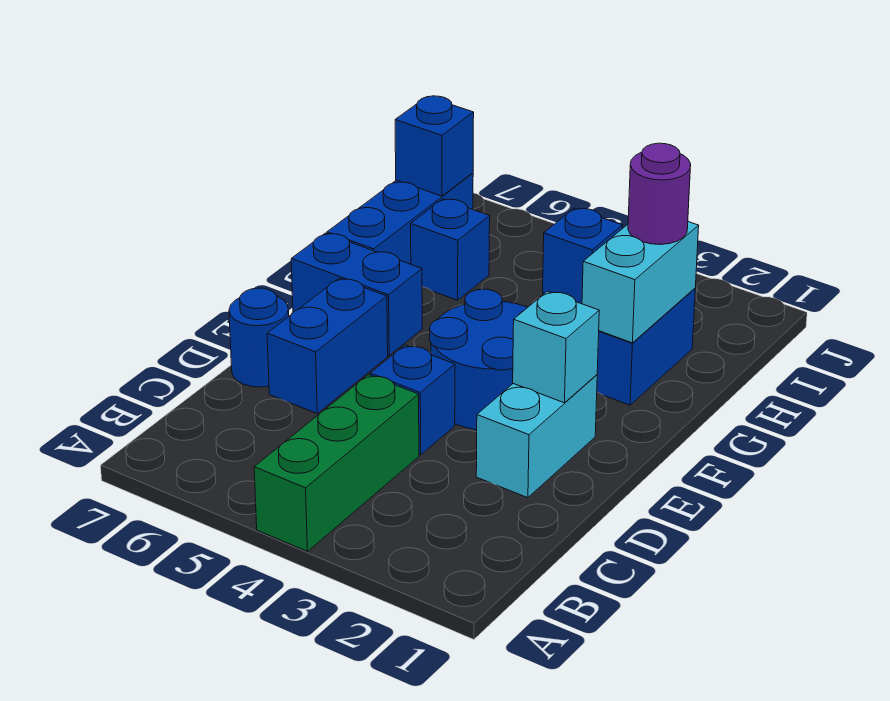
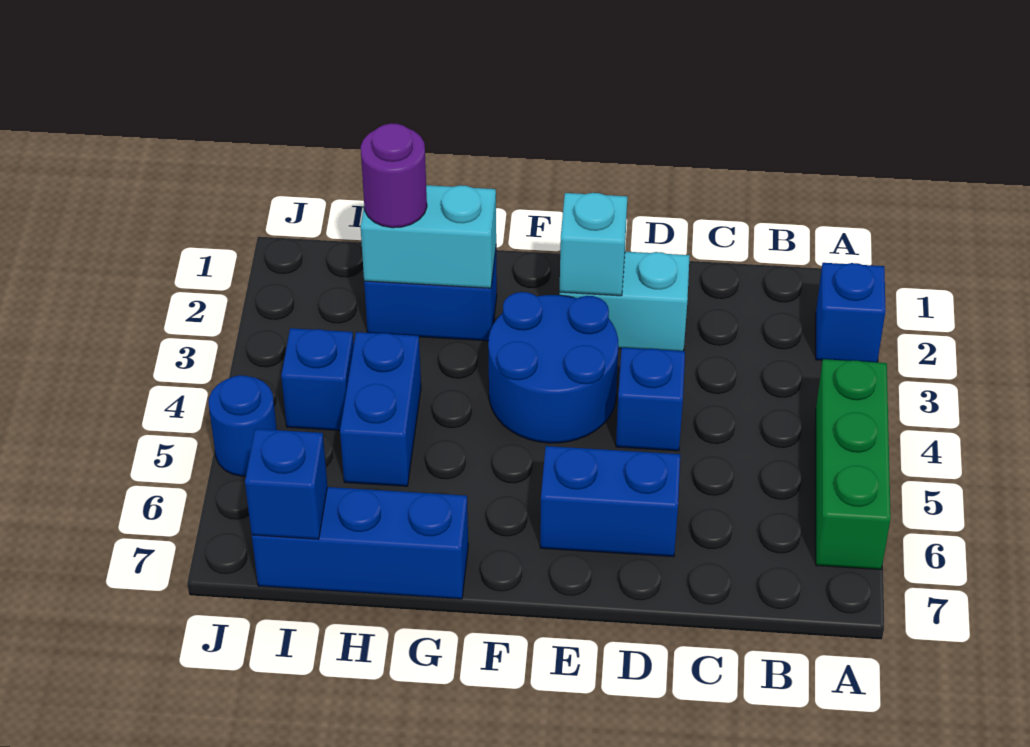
green 1x3 brick [254,375,419,551] -> green 1x3 brick turned to [816,359,891,569]
blue 1x1 round brick [229,288,289,387] -> blue 1x1 round brick moved to [209,375,277,476]
blue 1x2 brick [291,233,422,355] -> blue 1x2 brick moved to [340,332,421,486]
blue 1x1 brick [411,199,490,300] -> blue 1x1 brick moved to [816,263,886,362]

